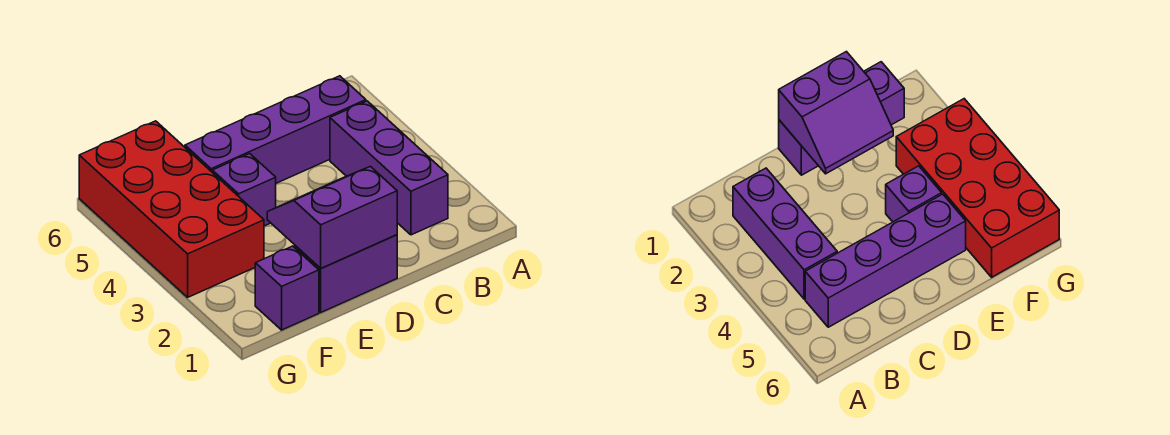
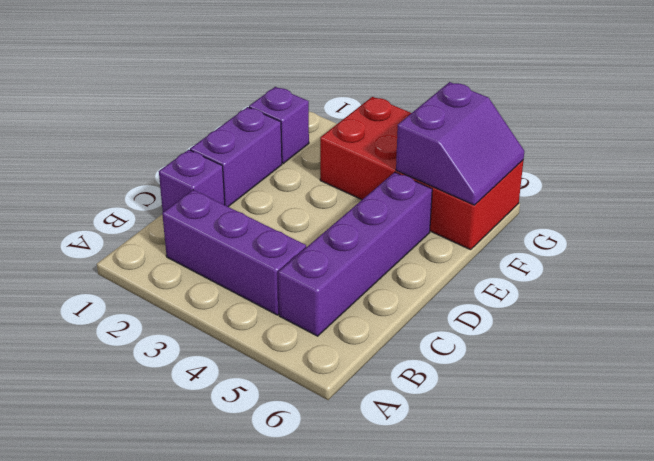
purple 2x2 slope [267,166,397,268] -> purple 2x2 slope moved to [396,82,524,205]
purple 1x1 brick [212,154,276,226] -> purple 1x1 brick moved to [159,150,225,212]

